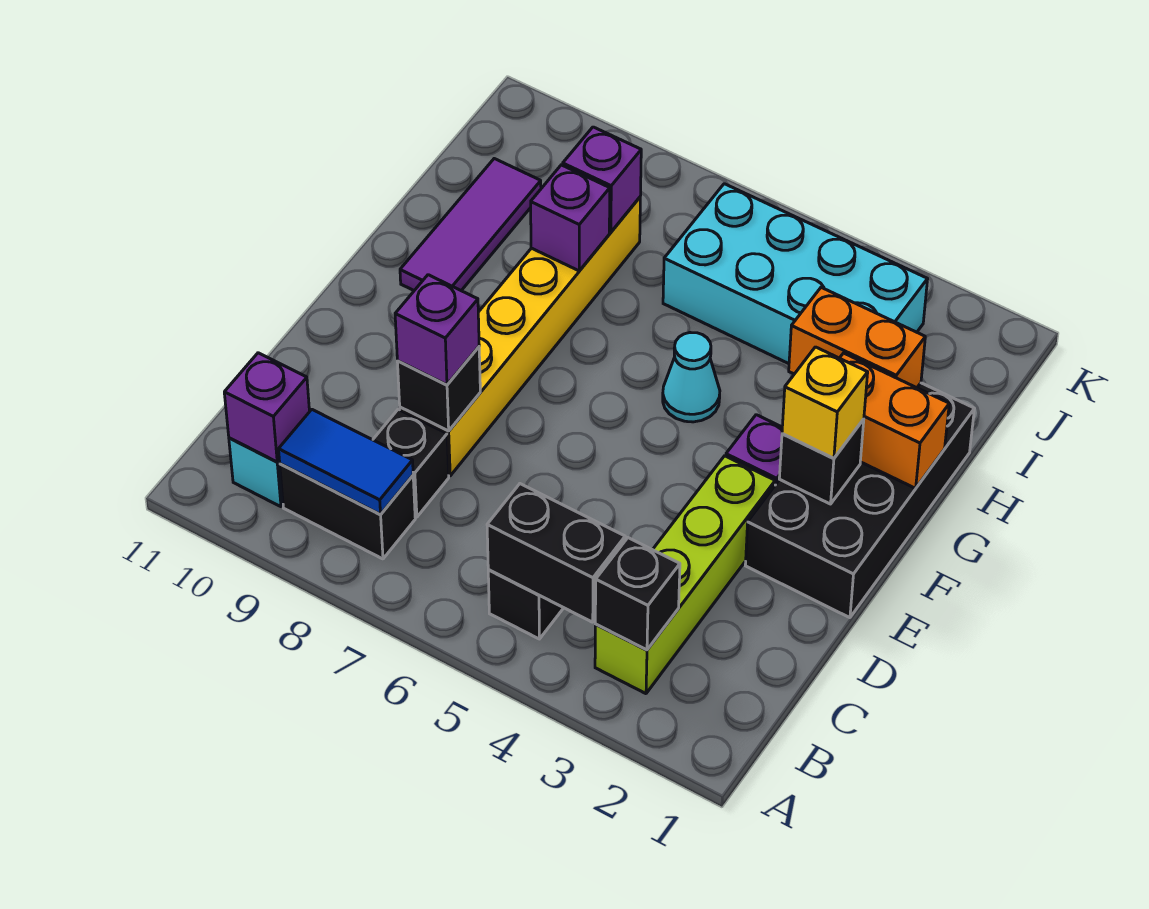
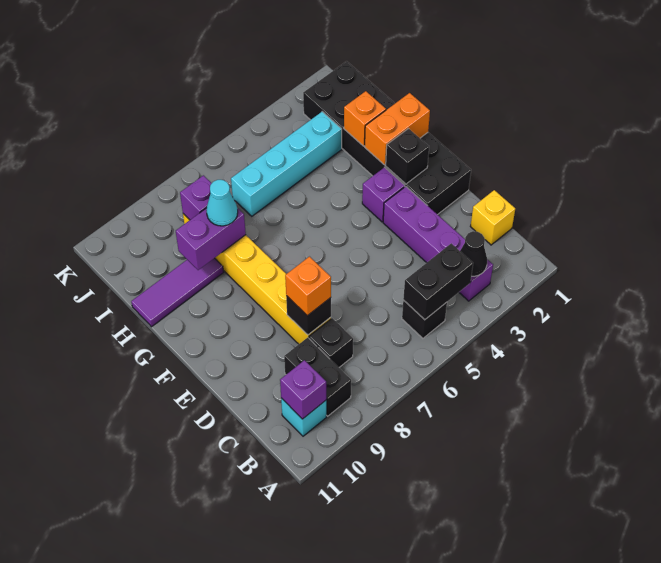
lime 1x4 brick [595,456,775,694] -> purple 1x4 brick [383,187,493,301]
black 1x1 brick [595,538,680,650] -> black 1x1 cone [460,231,487,276]
black 1x2 brick [280,464,415,559] -> black 1x2 brick turned to [284,338,351,416]
blue 1x2 tile [279,410,413,514] -> none
purple 1x1 brick [395,275,479,385] -> orange 1x1 brick [285,257,331,316]
black 2x4 brick [745,383,974,618] -> black 2x6 brick [303,61,471,215]
yellow 1x1 brick [782,347,868,458] -> yellow 1x1 brick moved to [470,190,515,245]
cyan 1x1 cone [663,333,720,422] -> cyan 1x1 cone moved to [206,180,238,226]
purple 1x3 tile [400,159,541,291] -> purple 1x3 tile turned to [131,258,224,327]
orange 1x2 brick [789,287,925,388] -> orange 1x1 brick [344,91,386,146]
purple 1x1 brick [531,165,610,271] -> purple 1x2 brick [176,208,246,270]
cyan 2x4 brick [663,184,928,364] -> cyan 1x4 brick [231,112,342,216]

